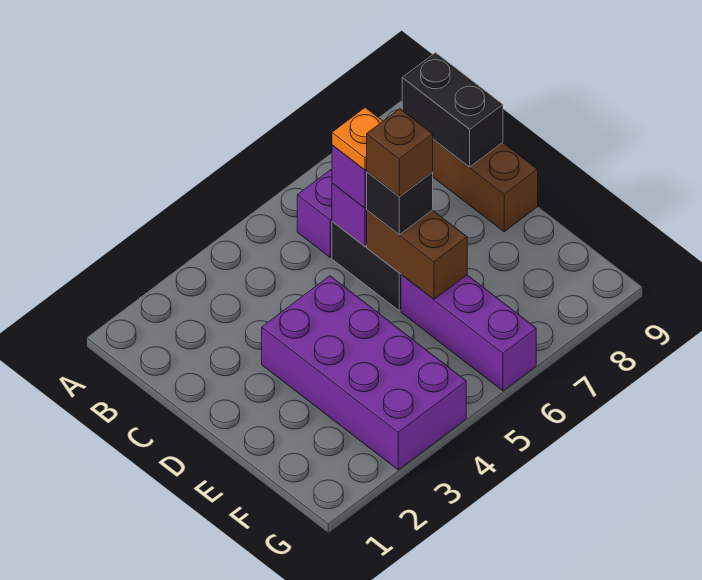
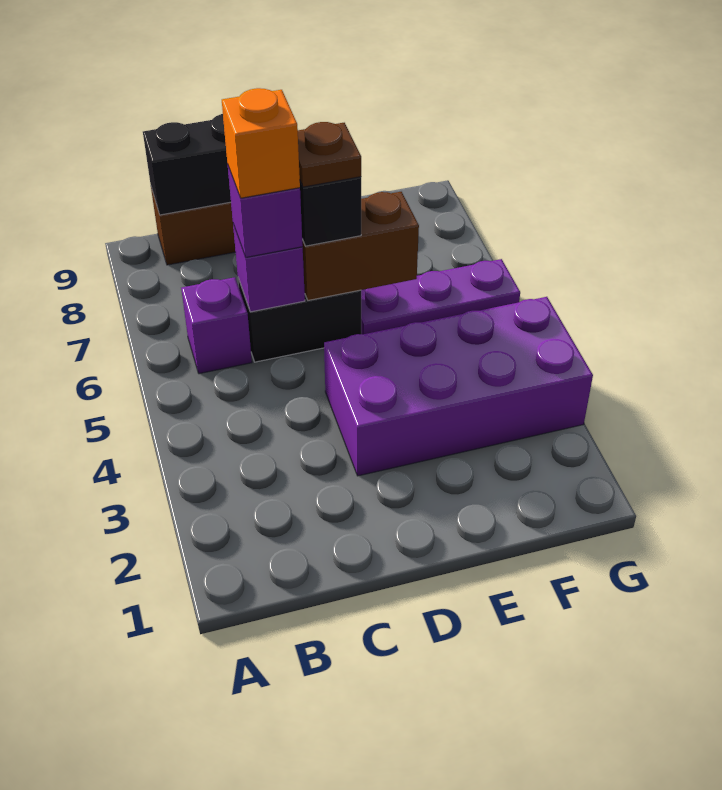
orange 1x1 plate [332,107,383,170] -> orange 1x1 brick [222,88,300,198]
brown 1x1 brick [367,109,433,197] -> brown 1x1 plate [298,122,361,187]
purple 1x3 brick [401,275,536,391] -> purple 1x3 plate [361,259,520,334]

